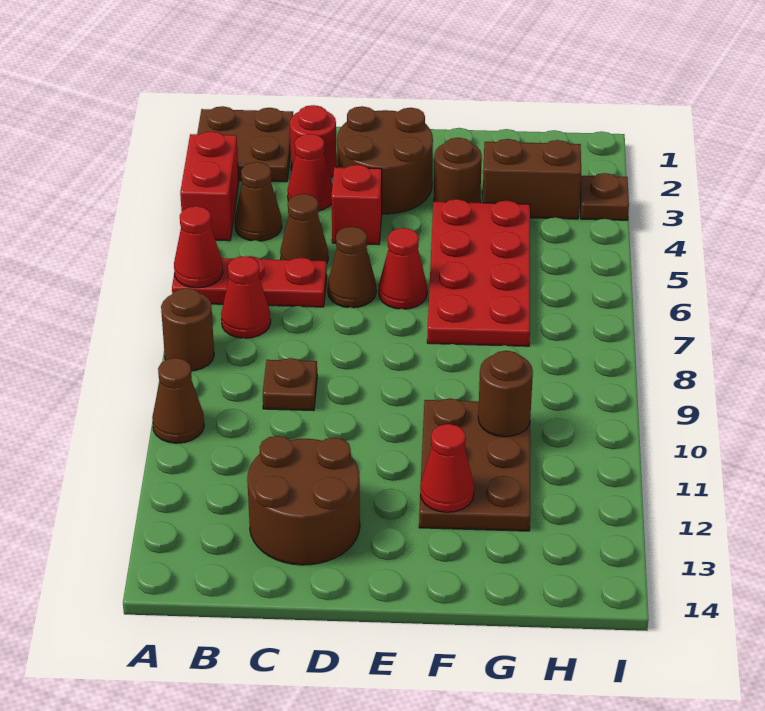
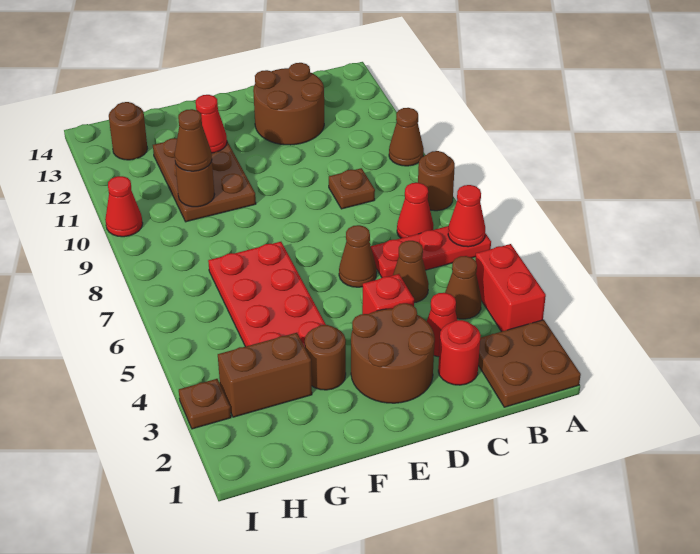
red 1x1 cone [379,228,427,309] -> red 1x1 cone moved to [105,176,143,237]
none -> brown 1x1 cone [174,109,212,171]
none -> brown 1x1 round brick [109,102,147,160]

